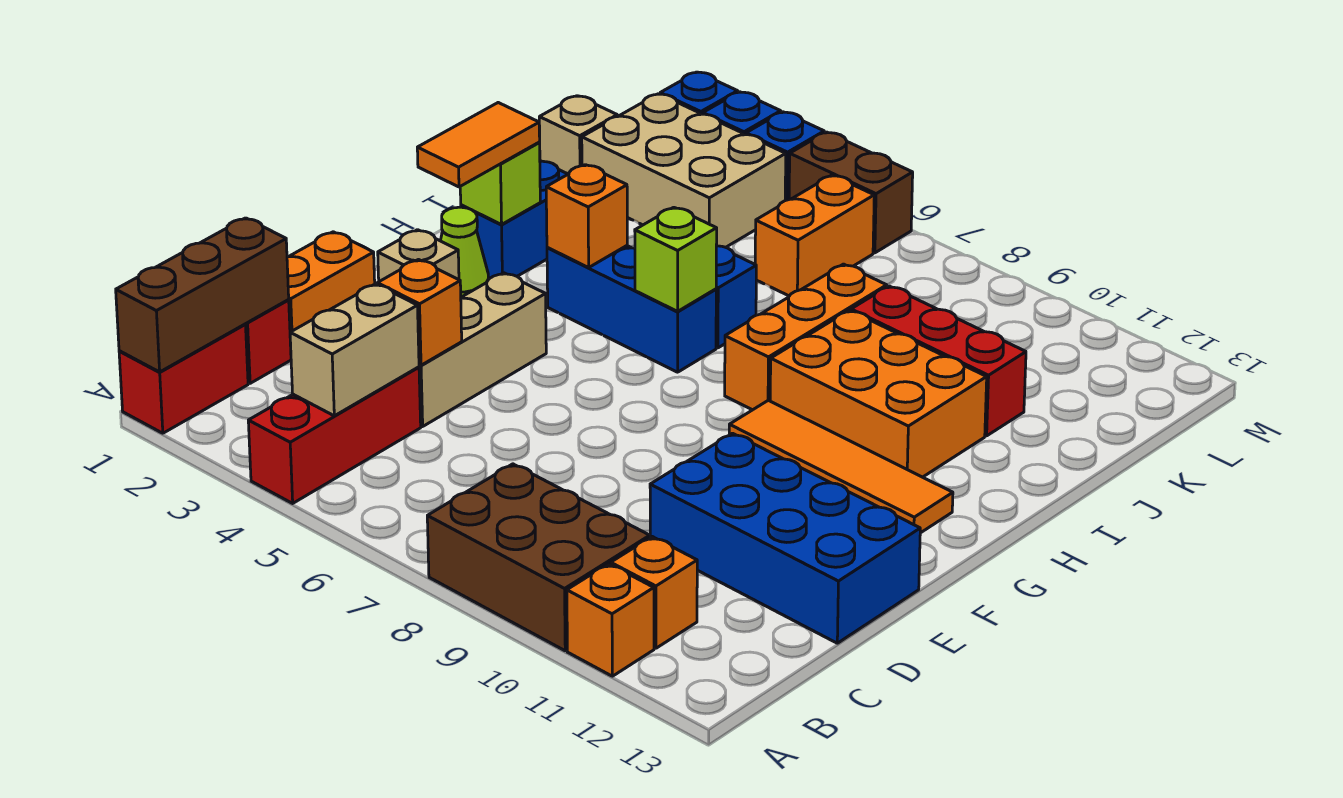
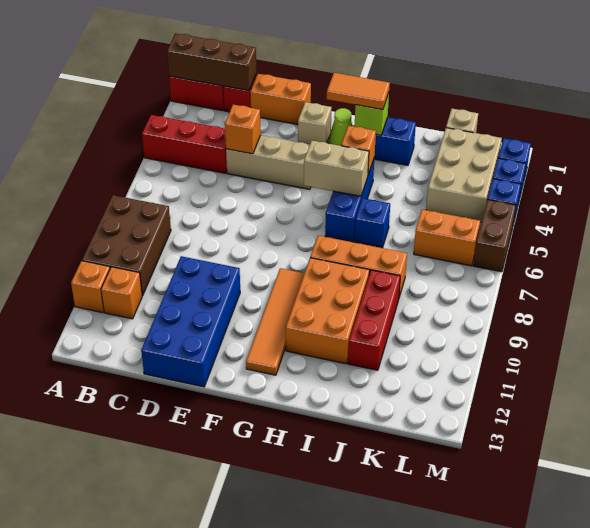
tan 1x2 brick [290,284,419,416] -> tan 1x2 brick moved to [304,141,369,196]
lime 1x1 brick [635,207,717,311] -> none

